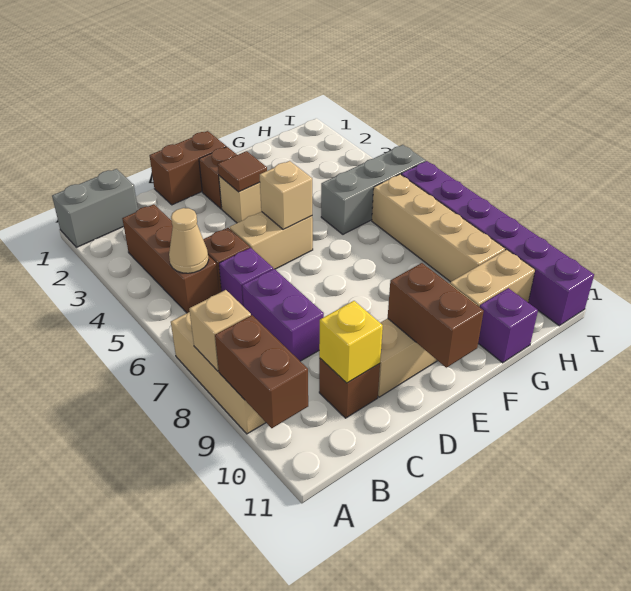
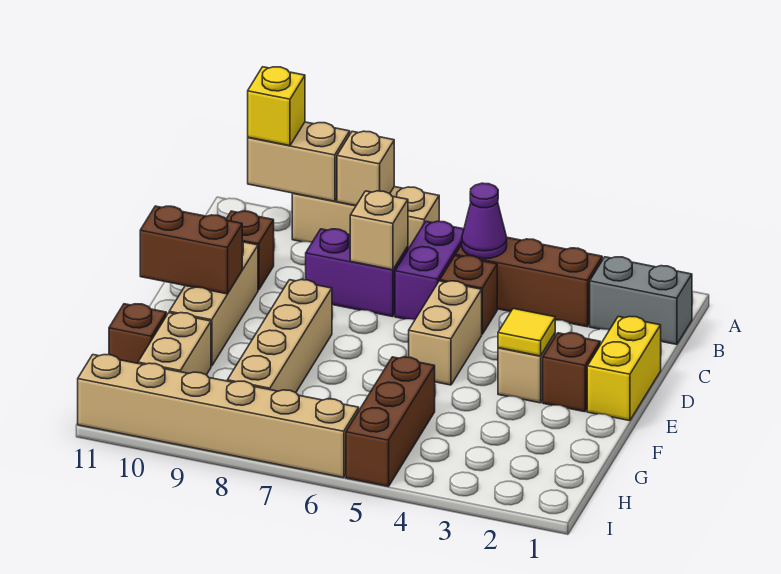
grey 1x2 brick [52,169,138,247] -> grey 1x2 brick turned to [590,257,692,344]
brown 1x2 brick [215,315,308,428] -> tan 1x2 brick [248,122,350,201]
tan 1x1 cone [169,208,209,273] -> purple 1x1 cone [462,183,507,259]
purple 1x1 brick [219,248,273,307] -> purple 1x2 brick [395,221,464,320]
yellow 1x1 brick [319,301,383,383] -> yellow 1x1 brick moved to [248,67,305,146]
brown 1x2 brick [149,131,226,205] -> yellow 1x2 brick [587,316,661,421]
brown 1x1 tile [218,151,267,192] -> yellow 1x1 tile [498,308,555,356]
tan 1x1 brick [260,161,312,229] -> tan 1x1 brick moved to [350,191,408,270]
grey 1x3 brick [321,145,426,234] -> brown 1x3 brick [346,357,435,487]
purple 1x1 brick [478,288,538,363] -> brown 1x1 brick [109,304,166,363]
tan 1x4 brick [372,174,505,282] -> tan 1x4 brick turned to [227,280,332,392]
purple 1x6 brick [401,161,594,326] -> tan 1x6 brick [78,355,359,478]

